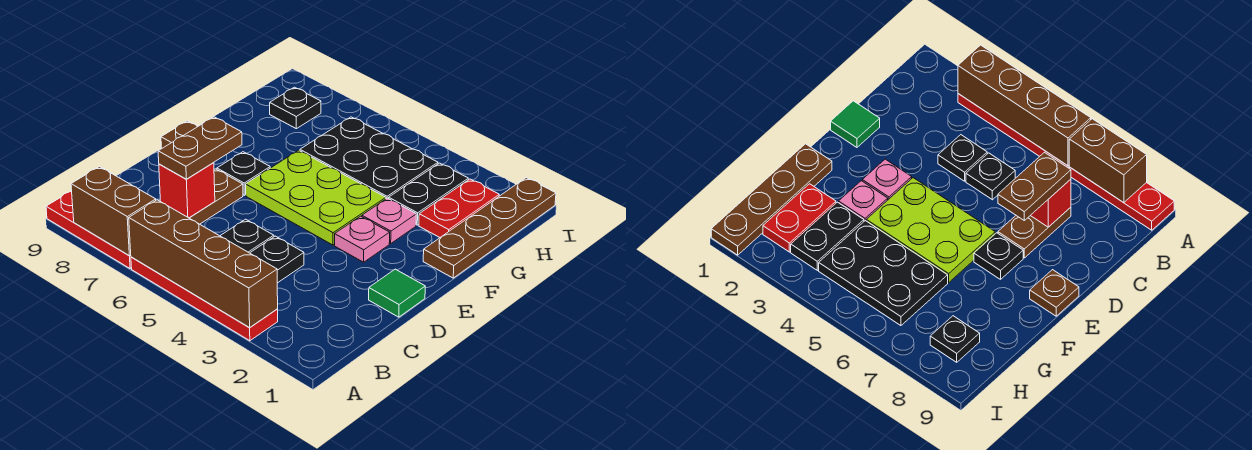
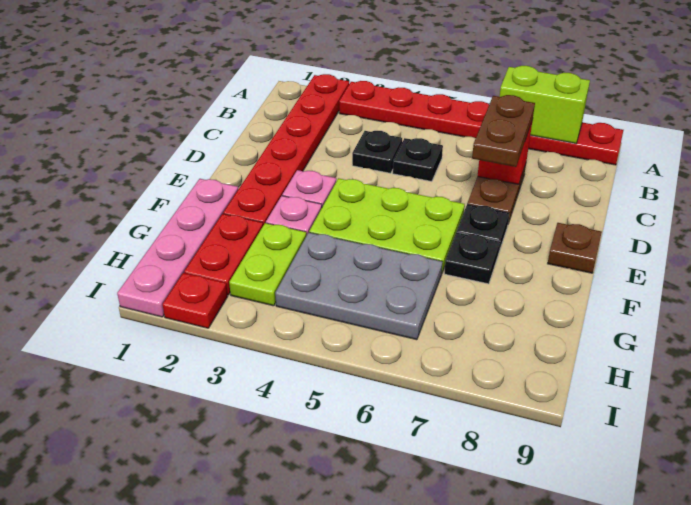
none -> red 1x6 plate [223,74,349,225]
brown 1x4 brick [129,200,278,327] -> none
brown 1x2 brick [71,167,156,256] -> lime 1x2 brick [500,66,590,143]
green 1x1 tile [369,269,425,317] -> none
brown 1x4 plate [423,178,556,278] -> pink 1x4 plate [117,179,238,317]
black 1x2 plate [389,163,468,225] -> lime 1x2 plate [229,223,306,306]
black 2x3 plate [300,117,438,199] -> grey 2x3 plate [275,233,443,340]
black 1x1 plate [270,87,321,129] -> black 1x1 plate moved to [444,232,500,284]
none -> red 1x1 plate [163,273,228,328]

